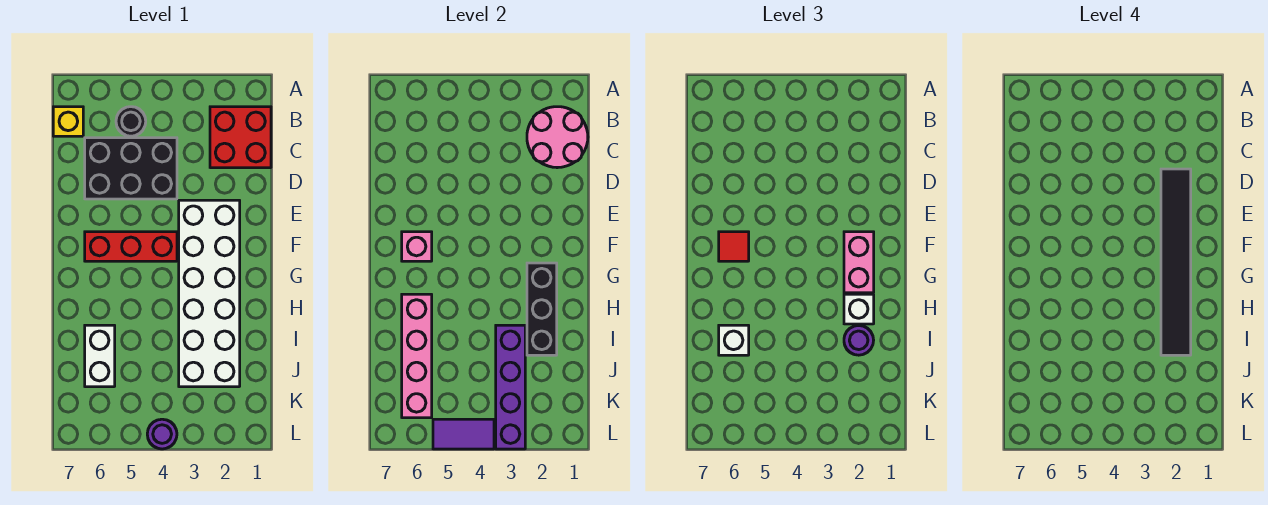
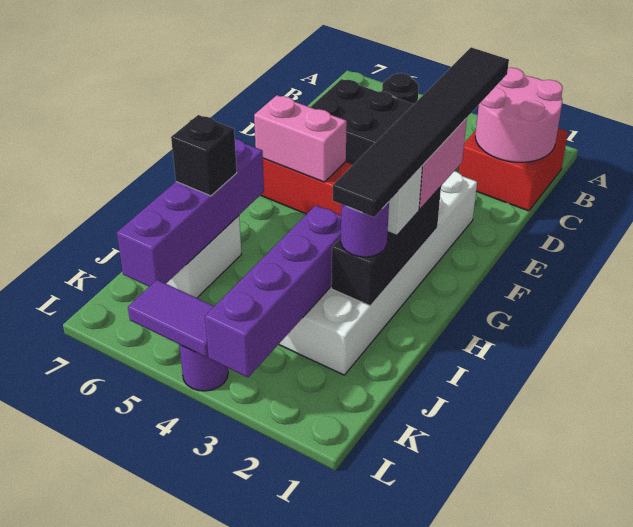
yellow 1x1 brick [53,107,83,136] -> none
pink 1x1 brick [402,232,432,261] -> pink 1x2 brick [254,95,347,182]
red 1x1 tile [719,232,749,261] -> none
pink 1x4 brick [402,294,432,418] -> purple 1x4 brick [117,139,264,287]
white 1x1 brick [719,325,749,355] -> black 1x1 brick [171,115,237,196]

